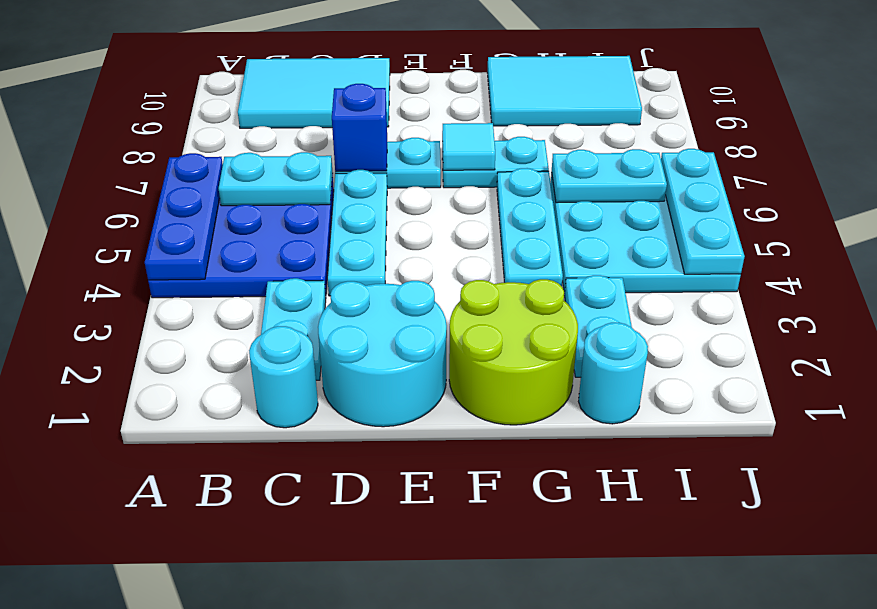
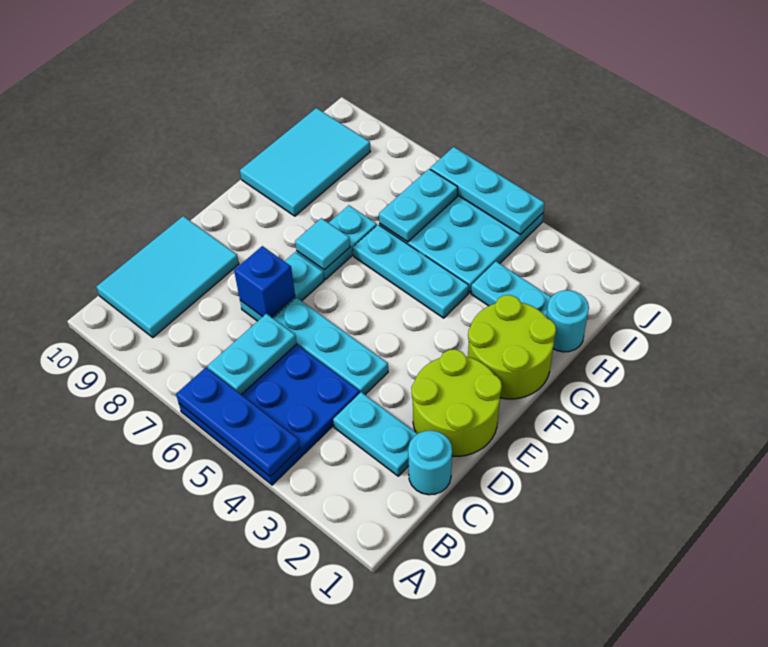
cyan 2x2 round brick [318,281,447,427] -> lime 2x2 round brick [411,349,502,456]

